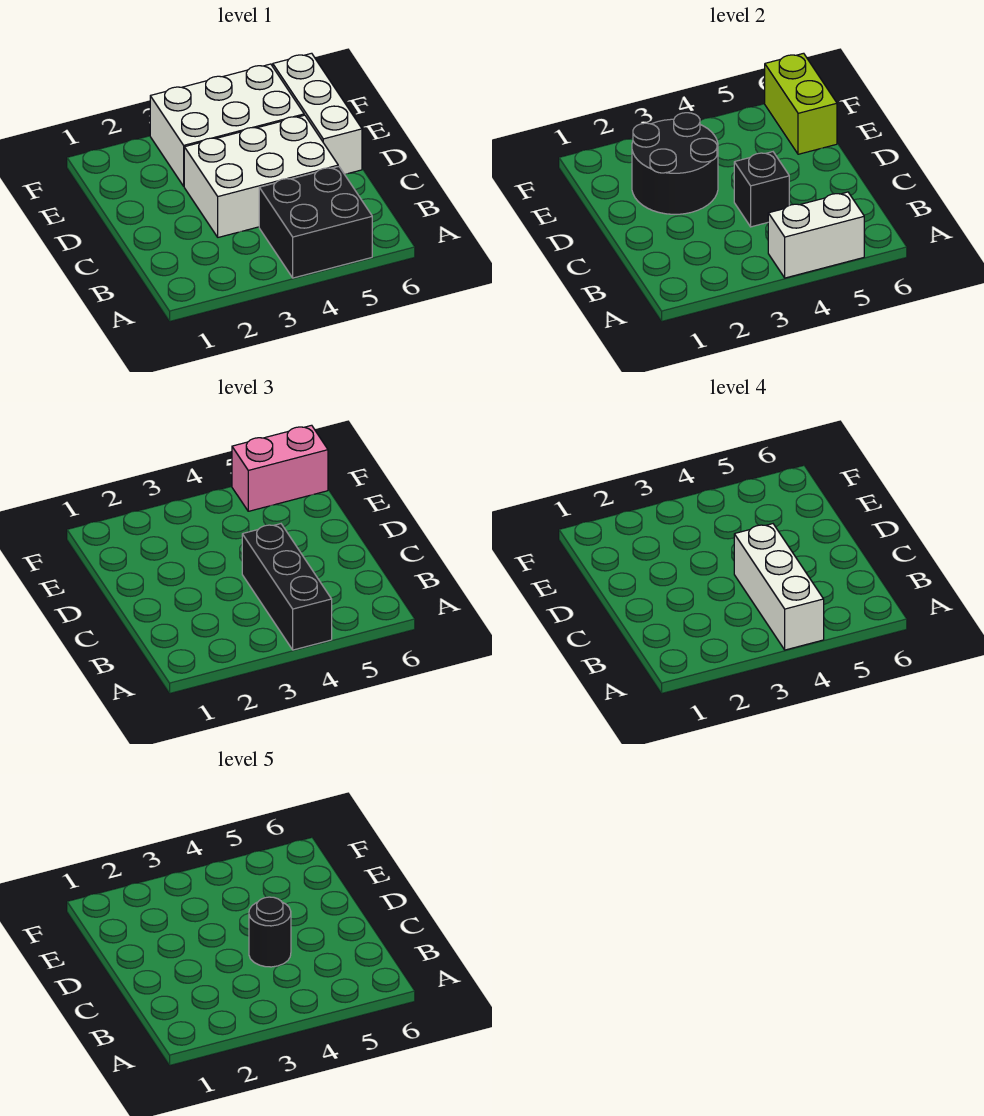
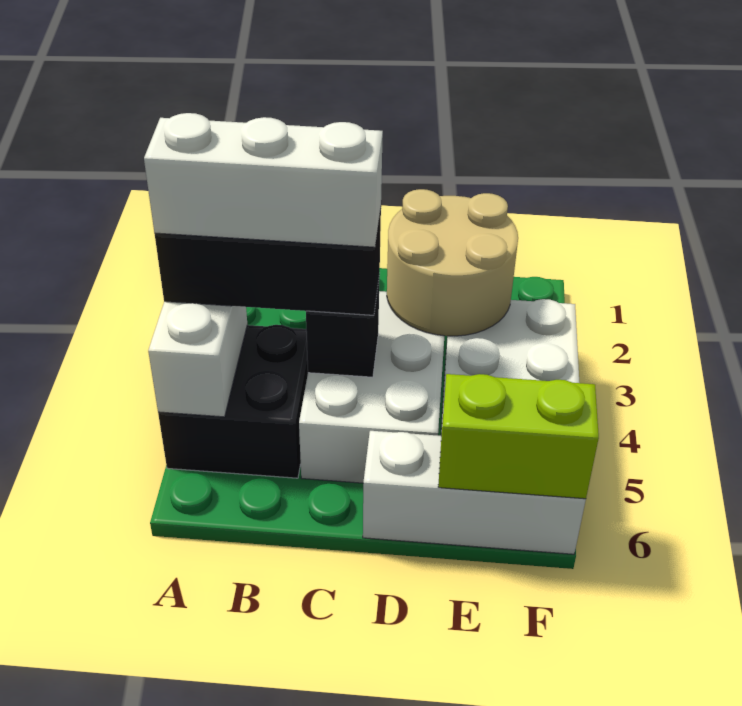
black 1x1 round brick [249,897,291,967] -> none
black 2x2 round brick [632,113,718,214] -> tan 2x2 round brick [387,189,518,336]
pink 1x2 brick [232,425,328,511] -> none

